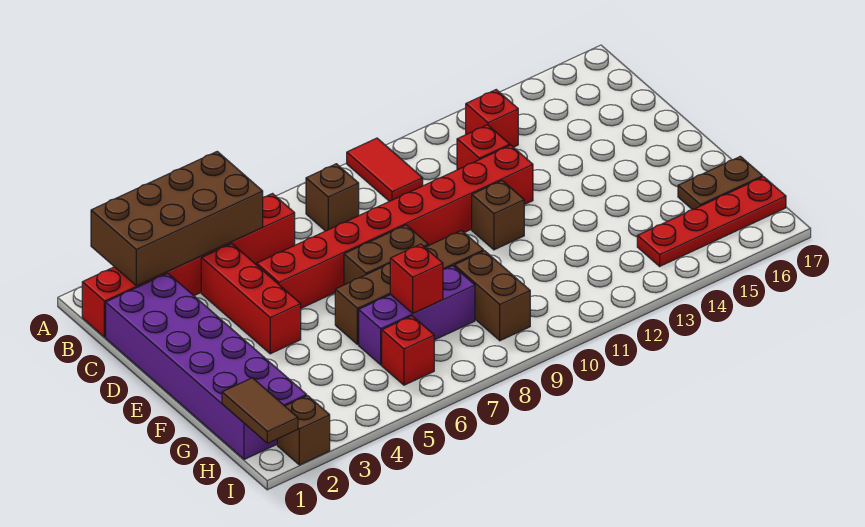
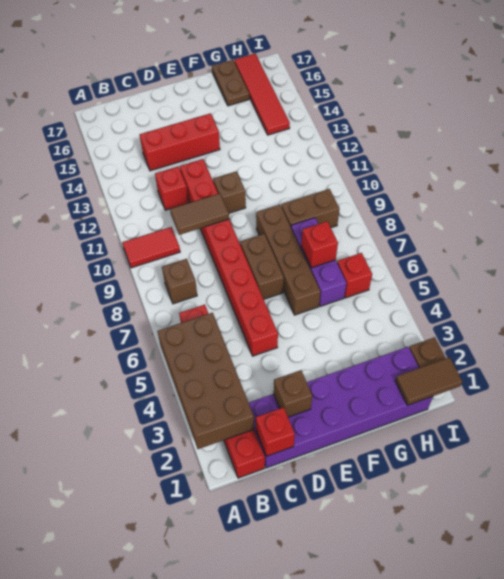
red 1x1 brick [466,90,518,147] -> red 1x1 brick moved to [256,407,295,456]
red 1x3 brick [201,244,301,354] -> red 1x3 brick moved to [140,113,220,171]
none -> brown 1x2 tile [170,193,229,235]
none -> brown 1x1 brick [274,370,312,417]
red 1x4 plate [637,177,786,266] -> red 1x4 tile [234,54,290,135]

